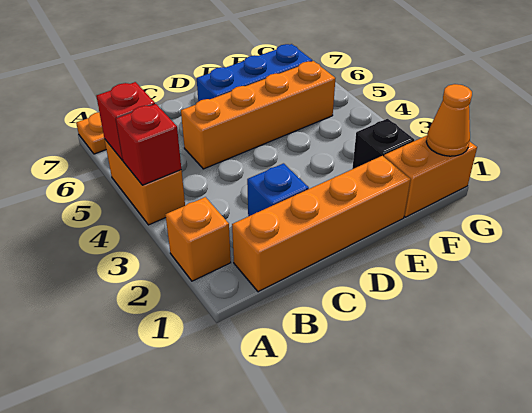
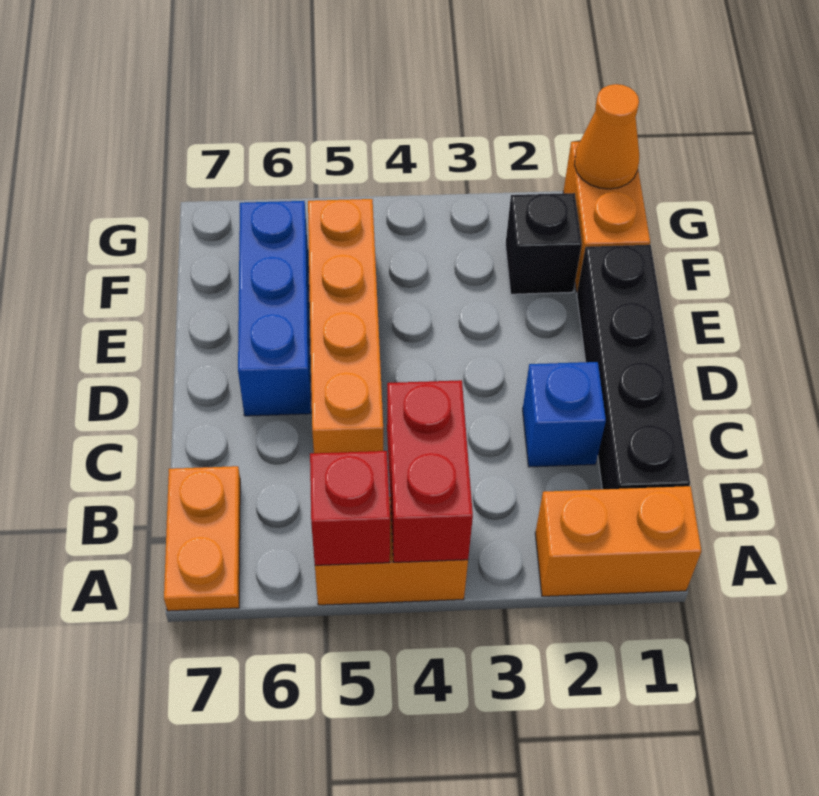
orange 1x1 brick [165,197,231,281] -> orange 1x2 brick [535,486,701,596]
red 1x1 brick [116,104,181,185] -> red 1x2 brick [387,380,473,562]
orange 1x4 brick [232,156,411,292] -> black 1x4 brick [577,245,690,489]

